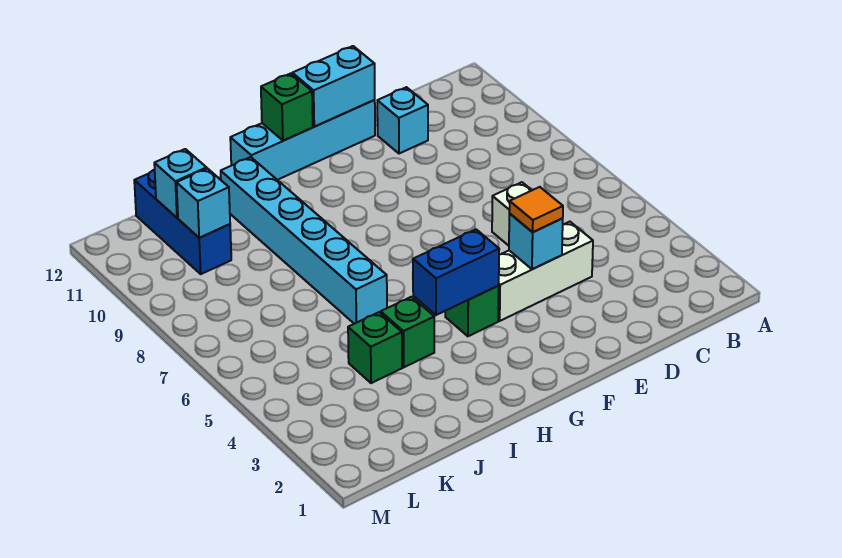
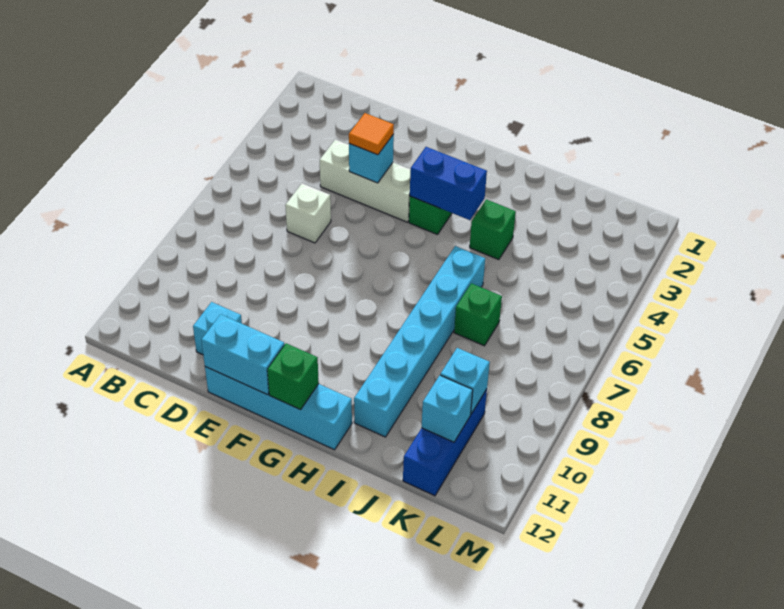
green 1x1 brick [348,312,402,383] -> green 1x1 brick moved to [454,283,502,346]

